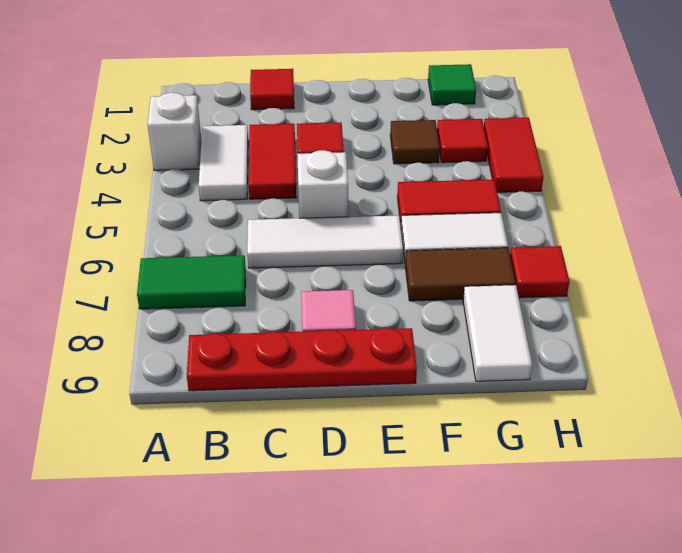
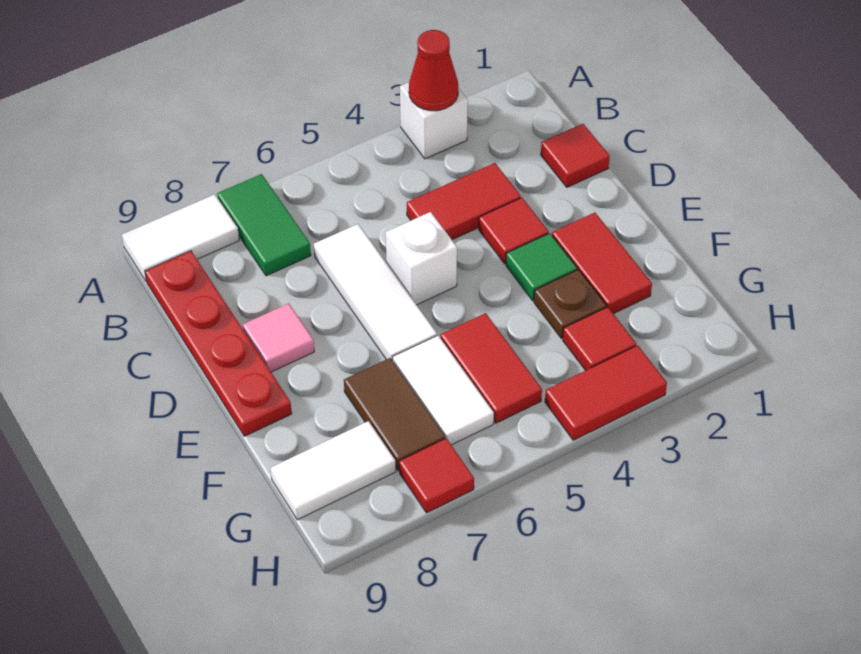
none -> red 1x1 cone [409,30,458,111]
white 1x2 tile [199,125,248,201] -> white 1x2 tile moved to [122,194,239,282]
none -> red 1x2 tile [552,213,652,314]
brown 1x1 tile [390,120,440,164] -> brown 1x1 plate [534,270,606,338]
green 1x1 tile [428,64,476,105] -> green 1x1 tile moved to [506,233,577,301]

